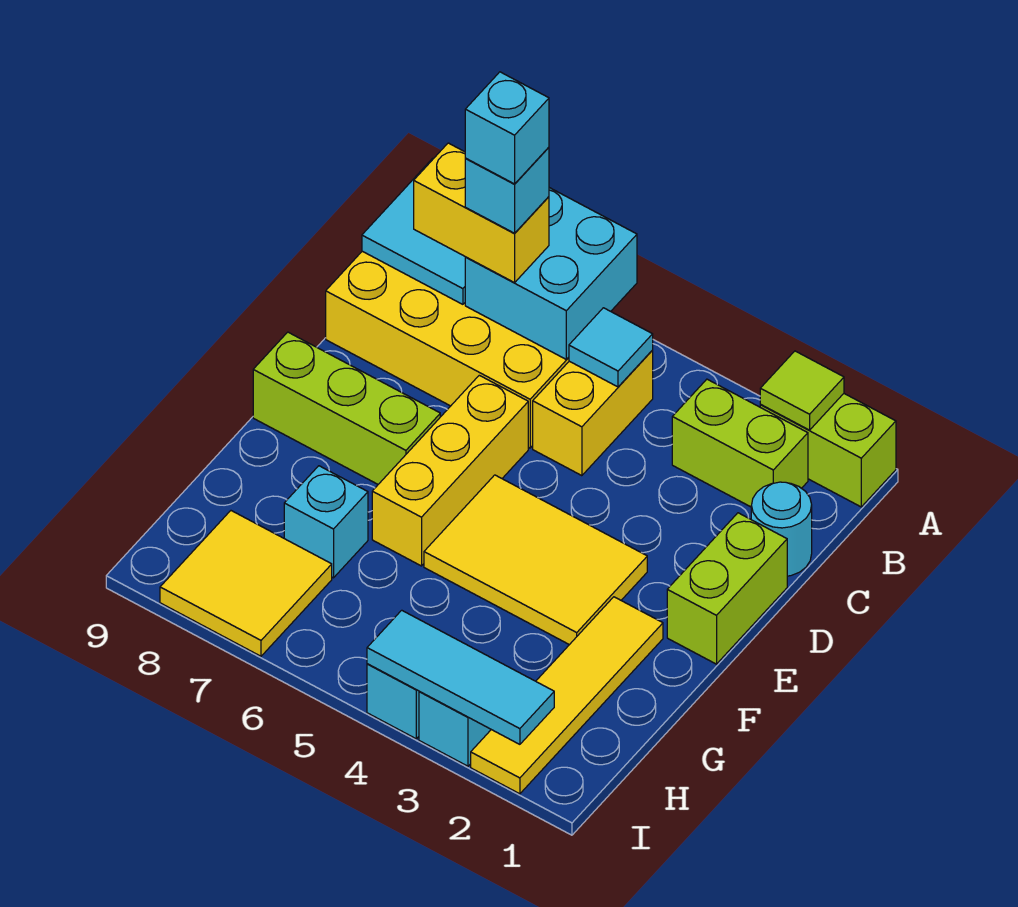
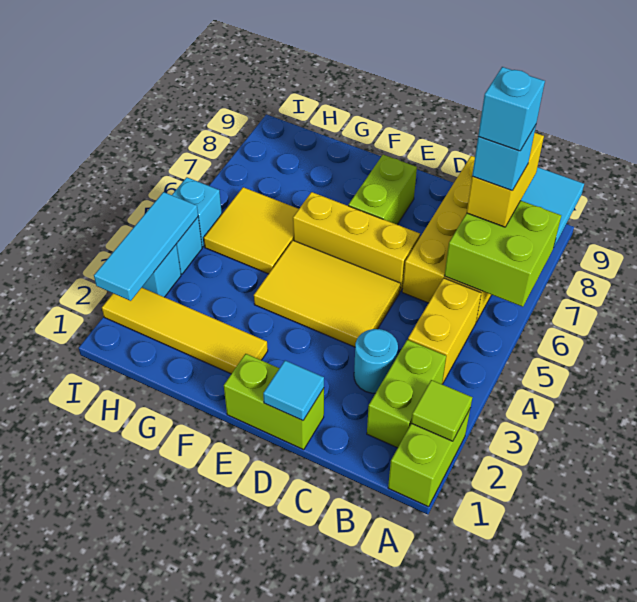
cyan 2x2 brick [465,188,637,360] -> lime 2x2 brick [444,201,561,307]
yellow 1x2 brick [533,351,653,476] -> yellow 1x2 brick turned to [408,278,481,384]
cyan 1x1 tile [569,308,653,387] -> cyan 1x1 tile moved to [263,361,324,421]
cyan 1x1 round brick [751,482,812,576] -> cyan 1x1 round brick moved to [354,329,398,393]
yellow 2x3 tile [424,475,647,645] -> yellow 2x3 tile turned to [254,240,401,347]
lime 1x3 brick [253,332,440,484] -> lime 1x2 brick [348,155,417,225]
cyan 1x1 brick [284,466,368,578] -> cyan 1x1 brick moved to [172,177,222,247]
yellow 2x2 tile [160,511,332,656] -> yellow 2x2 tile moved to [204,187,299,274]

